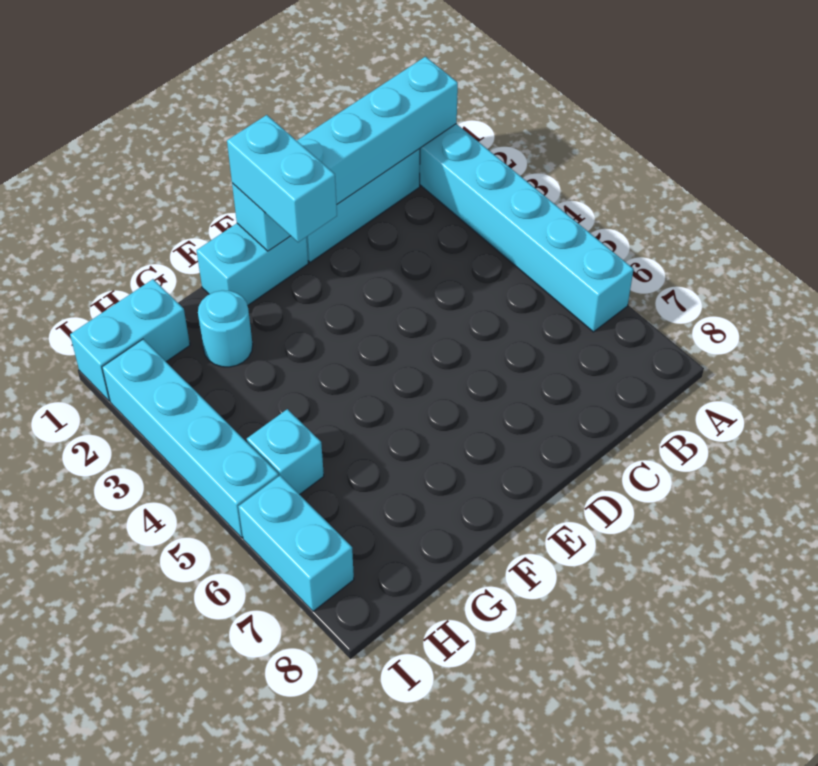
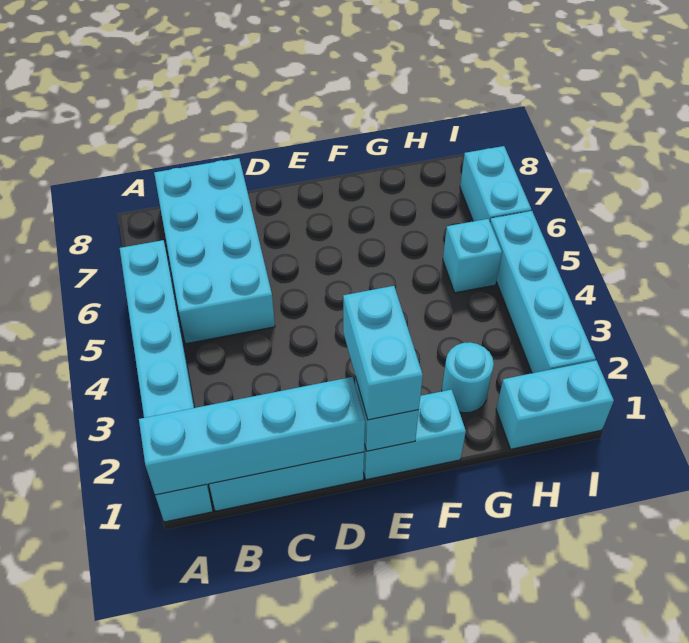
none -> cyan 2x4 brick [154,158,275,344]

